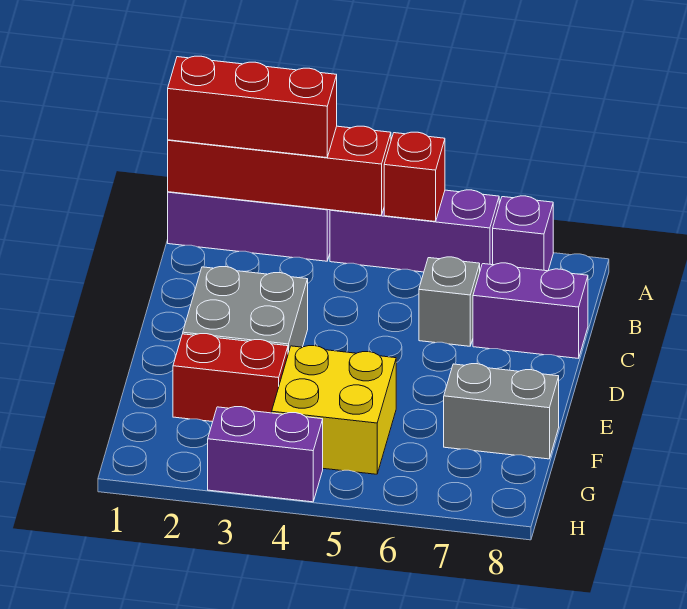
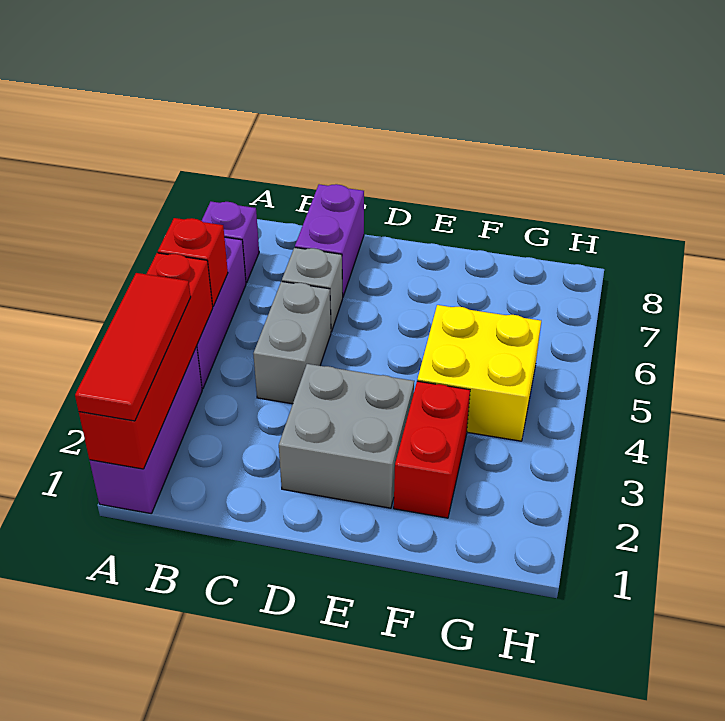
red 1x3 brick [168,56,337,158] -> red 1x3 tile [75,273,191,421]
grey 1x2 brick [444,364,559,459] -> grey 1x2 brick moved to [253,281,331,404]
purple 1x2 brick [208,407,323,502] -> none

